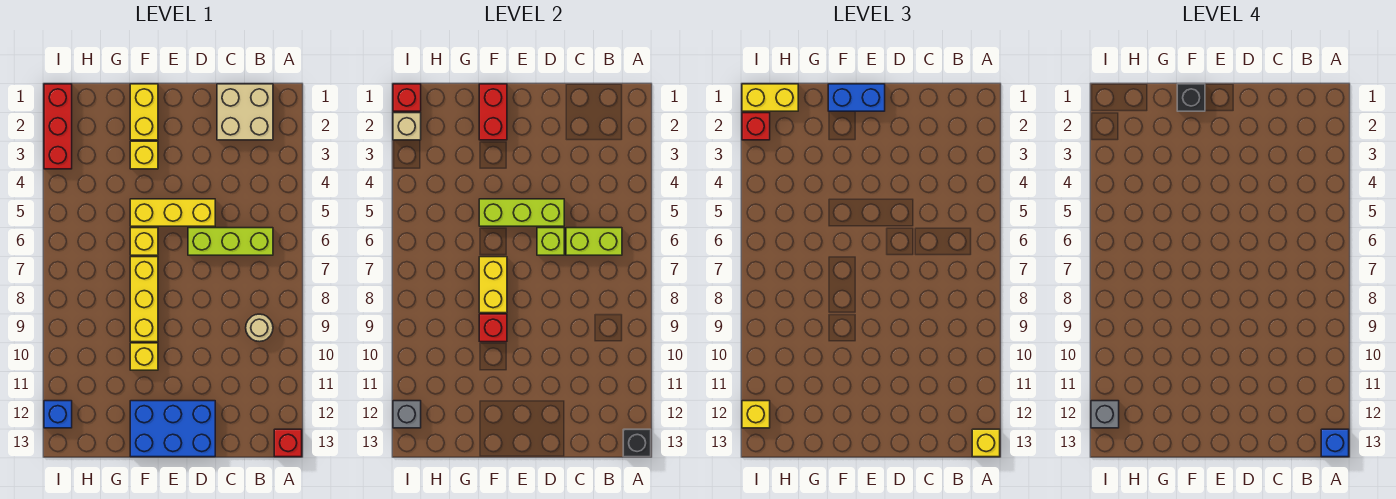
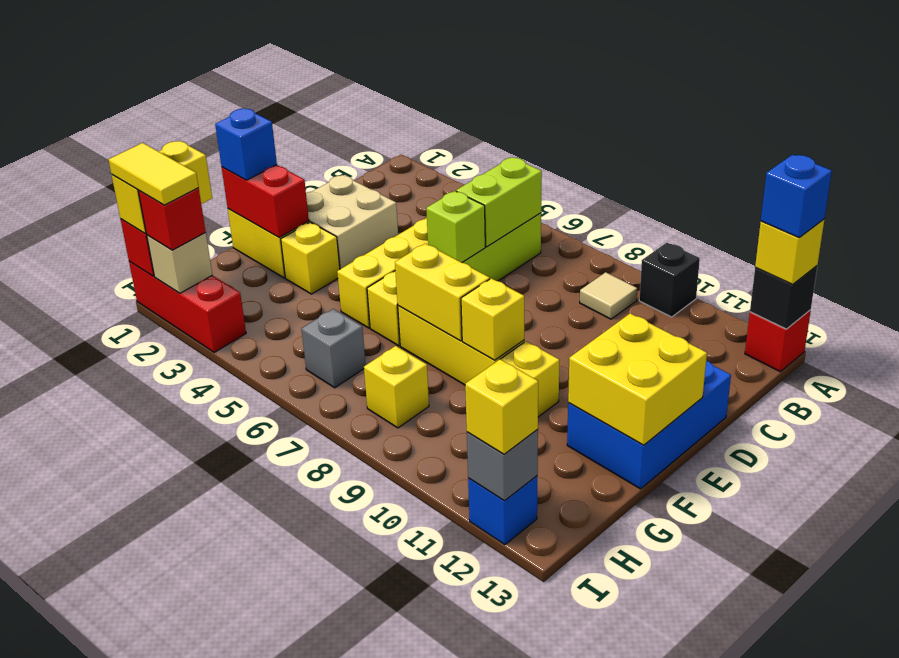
tan 2x2 brick [217,84,273,140] -> tan 2x2 brick moved to [306,175,398,269]
tan 1x1 round brick [246,314,273,342] -> tan 1x1 tile [580,272,637,319]
lime 1x3 brick [479,199,564,226] -> none
blue 1x2 brick [828,84,885,111] -> blue 1x1 brick [215,109,277,180]
none -> yellow 2x2 brick [568,313,707,445]
black 1x1 brick [1177,84,1205,111] -> black 1x1 brick moved to [639,243,700,317]
red 1x1 brick [479,314,507,342] -> yellow 1x1 brick [461,278,524,360]
none -> yellow 1x1 brick [364,346,429,428]
none -> yellow 1x2 tile [109,143,199,205]
grey 1x1 brick [1091,401,1119,428] -> grey 1x1 brick moved to [302,309,366,388]

